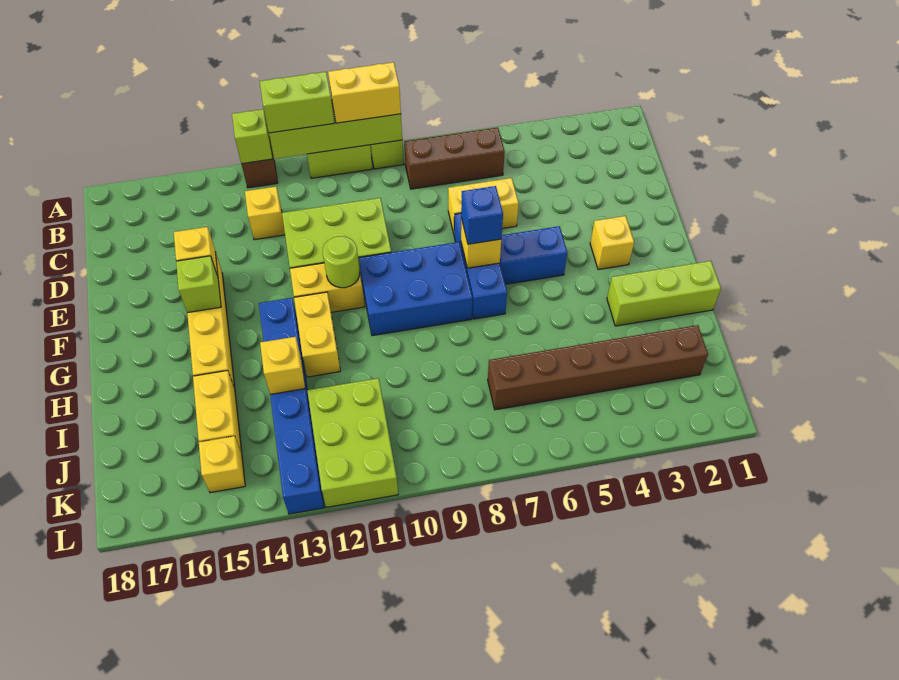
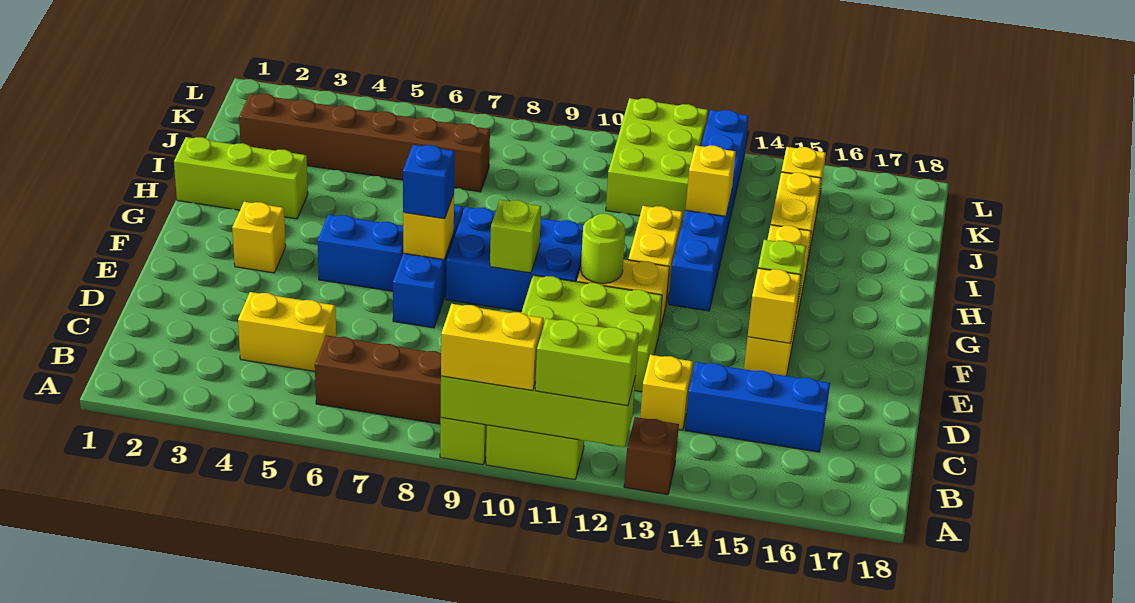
lime 1x1 brick [232,109,272,164] -> lime 1x1 brick moved to [490,200,541,273]
none -> blue 1x3 brick [685,362,830,452]
yellow 1x2 brick [448,178,519,234] -> yellow 1x2 brick moved to [238,292,336,371]

